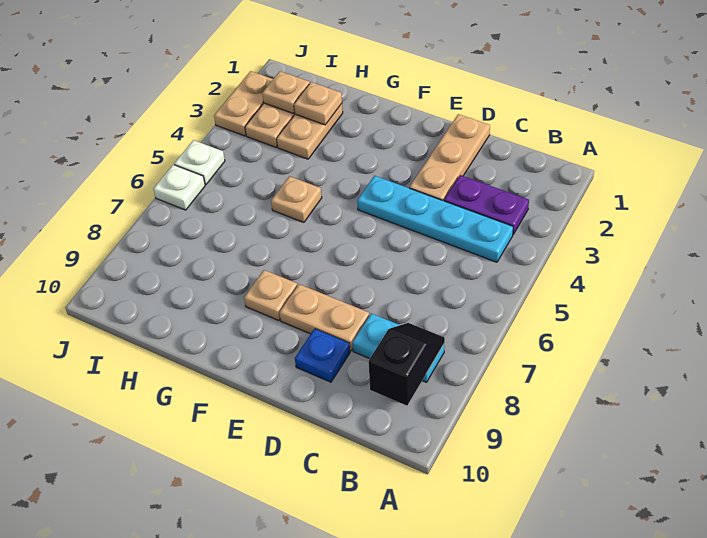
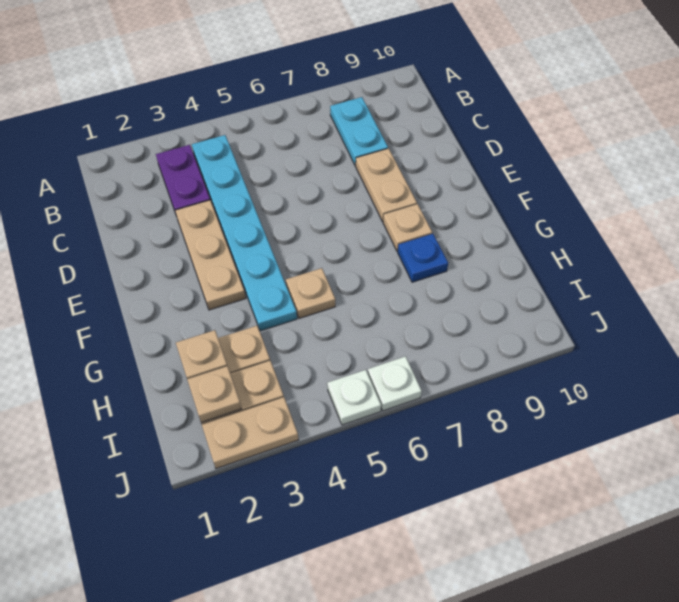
cyan 1x4 plate [357,176,513,262] -> cyan 1x6 plate [192,135,297,331]
black 1x2 slope [369,323,445,406] -> none
tan 1x3 plate [409,114,490,201] -> tan 1x3 plate turned to [175,200,246,310]
blue 1x1 plate [295,329,350,382] -> blue 1x1 plate moved to [398,234,448,282]

